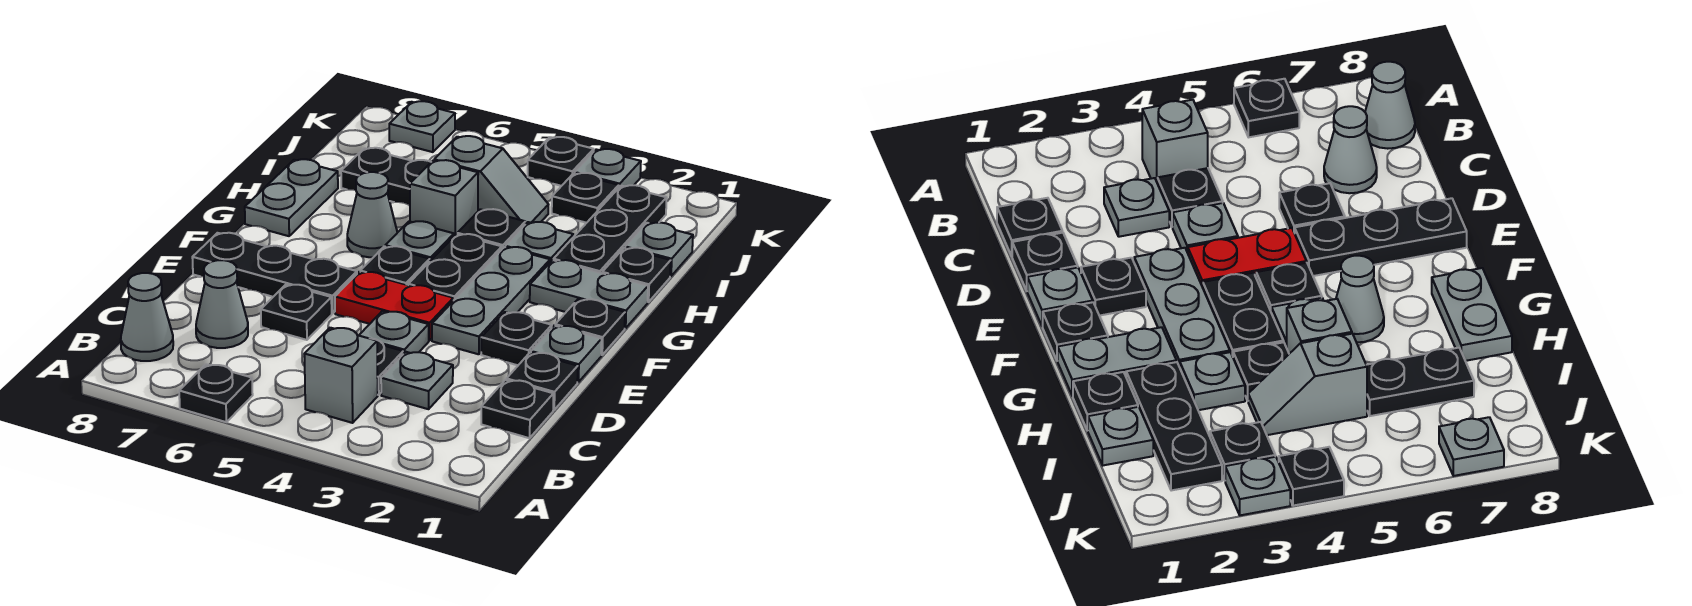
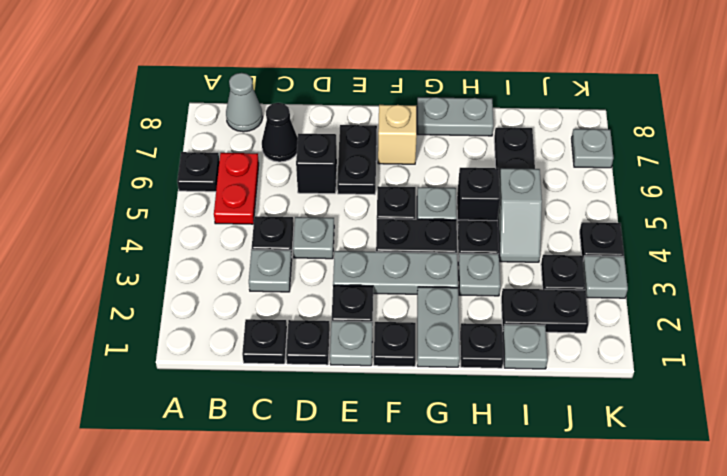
grey 1x1 brick [304,328,378,423] -> none
grey 1x1 cone [196,260,248,348] -> black 1x1 cone [262,103,298,162]
black 1x1 plate [261,285,332,340] -> black 1x1 brick [296,134,337,194]
red 1x2 plate [335,272,453,341] -> red 1x2 plate moved to [214,153,259,224]
black 1x3 plate [192,233,357,313] -> black 1x2 plate [337,125,377,195]
none -> tan 1x1 brick [378,105,417,164]
grey 1x1 cone [347,172,397,257] -> none
black 1x3 plate [554,185,667,273] -> black 1x2 plate [501,288,588,333]
grey 1x1 brick [410,160,478,236] -> black 1x1 brick [457,168,500,221]

